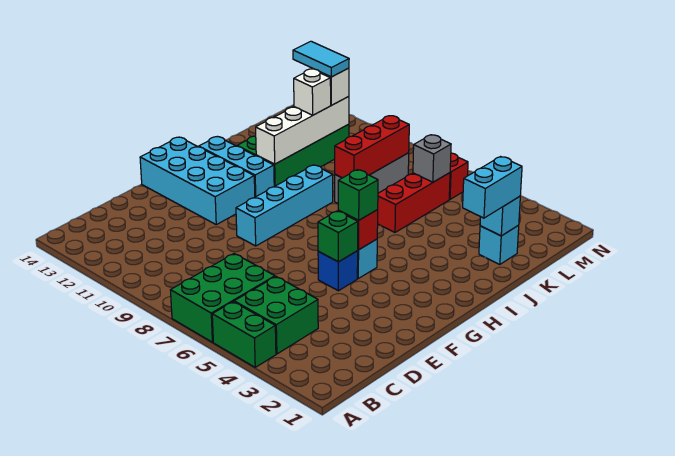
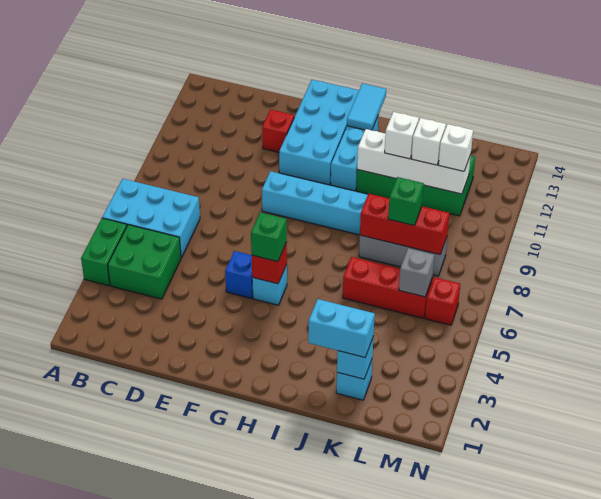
green 2x3 brick [171,254,275,342] -> cyan 2x3 brick [102,179,200,258]
none -> red 1x1 brick [262,109,294,152]
green 1x1 brick [318,211,358,262] -> green 1x1 brick moved to [388,177,424,225]
none -> white 1x1 brick [385,112,419,159]
cyan 1x2 tile [293,41,349,77] -> cyan 1x2 tile moved to [347,83,386,130]

